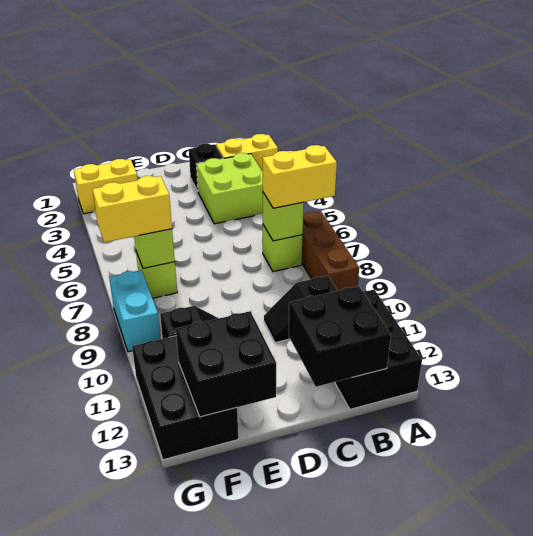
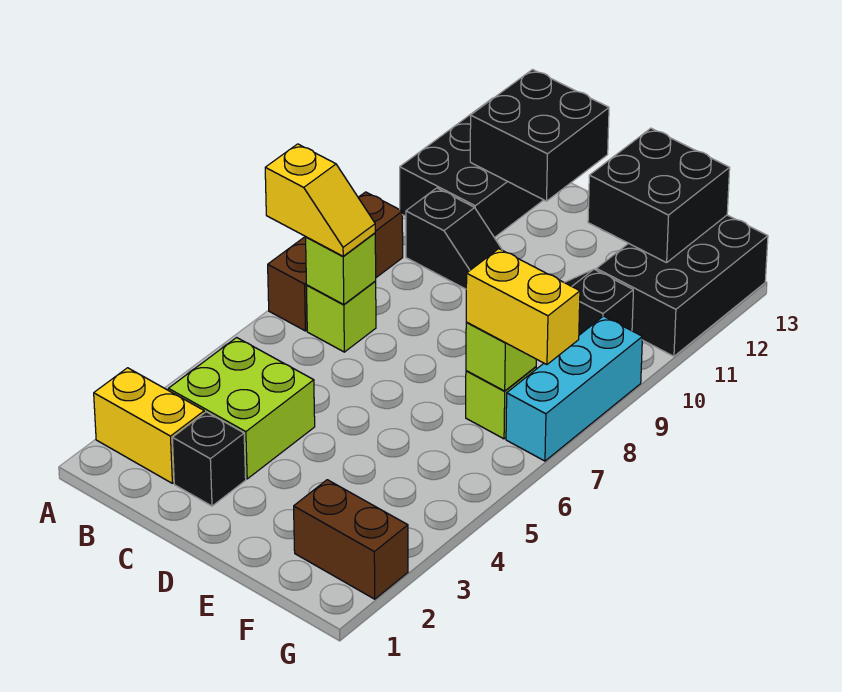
yellow 1x2 brick [262,145,337,208] -> yellow 1x2 slope [265,144,375,256]
yellow 1x2 brick [74,159,138,214] -> brown 1x2 brick [294,480,408,599]
cyan 1x2 brick [109,270,161,352] -> cyan 1x3 brick [506,316,642,461]

